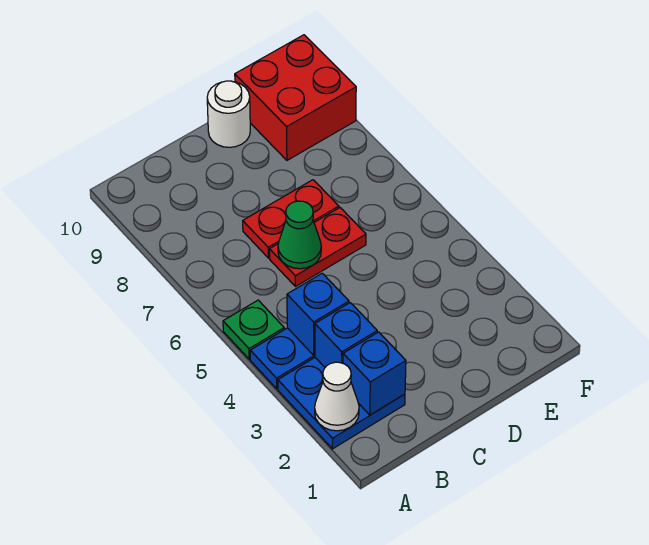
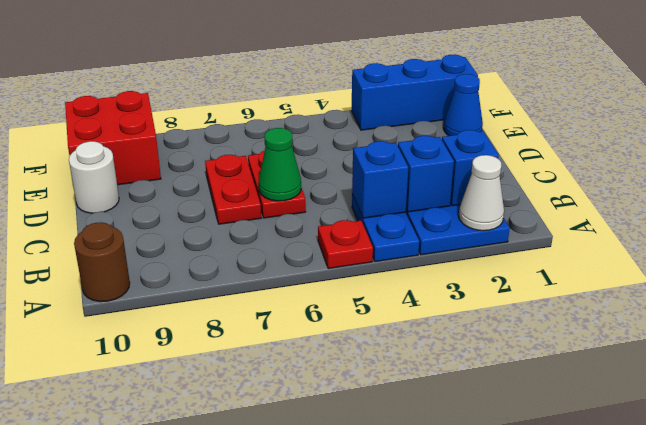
green 1x1 plate [223,300,284,359] -> red 1x1 plate [318,220,373,269]
none -> brown 1x1 round brick [74,222,130,302]
none -> blue 1x1 cone [443,74,483,136]
none -> blue 1x3 brick [351,55,478,130]

